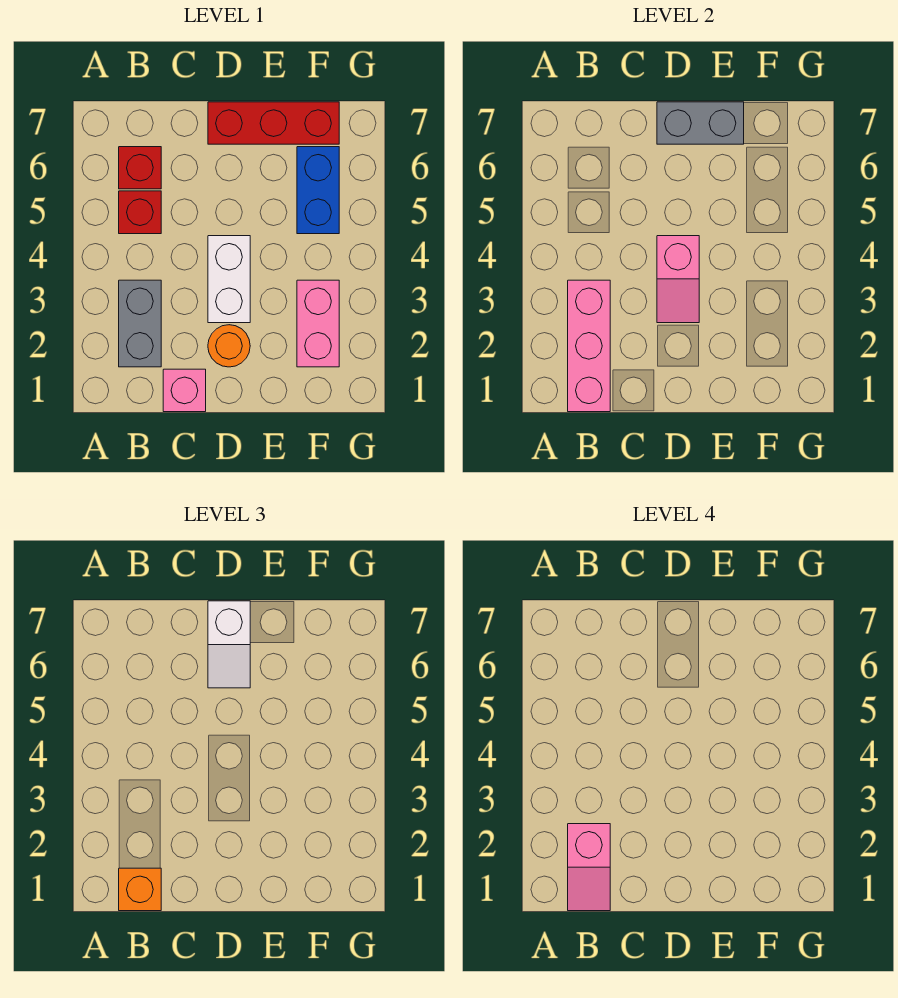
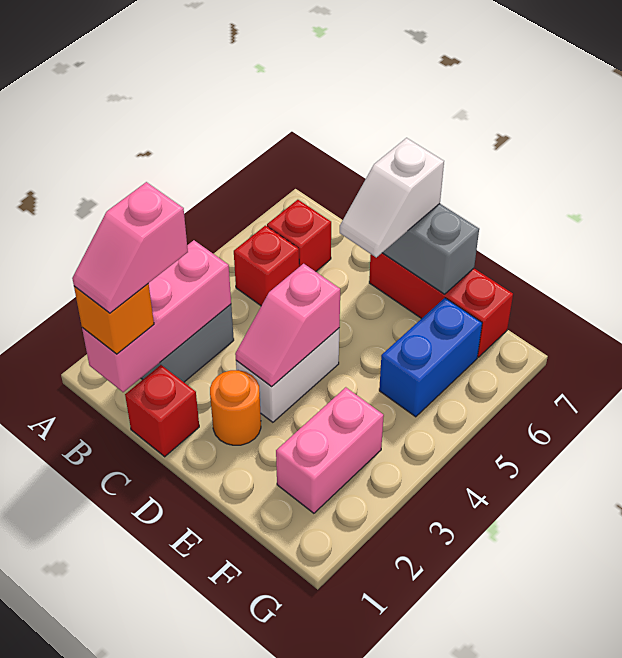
pink 1x1 brick [163,369,206,412] -> red 1x1 brick [125,365,199,457]

